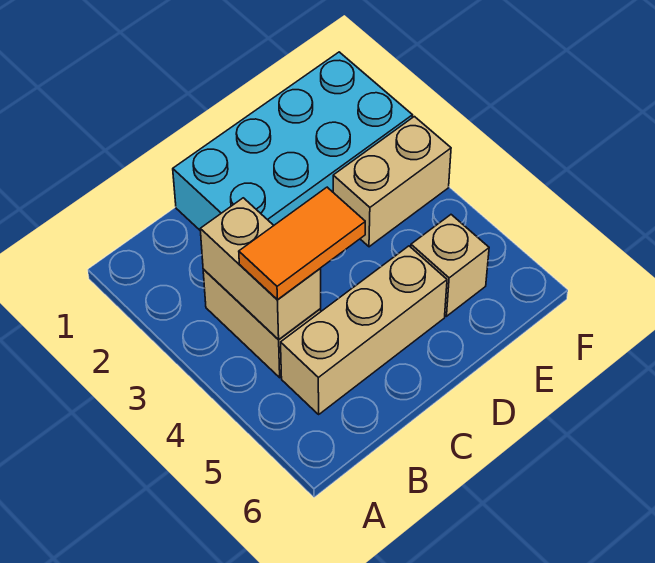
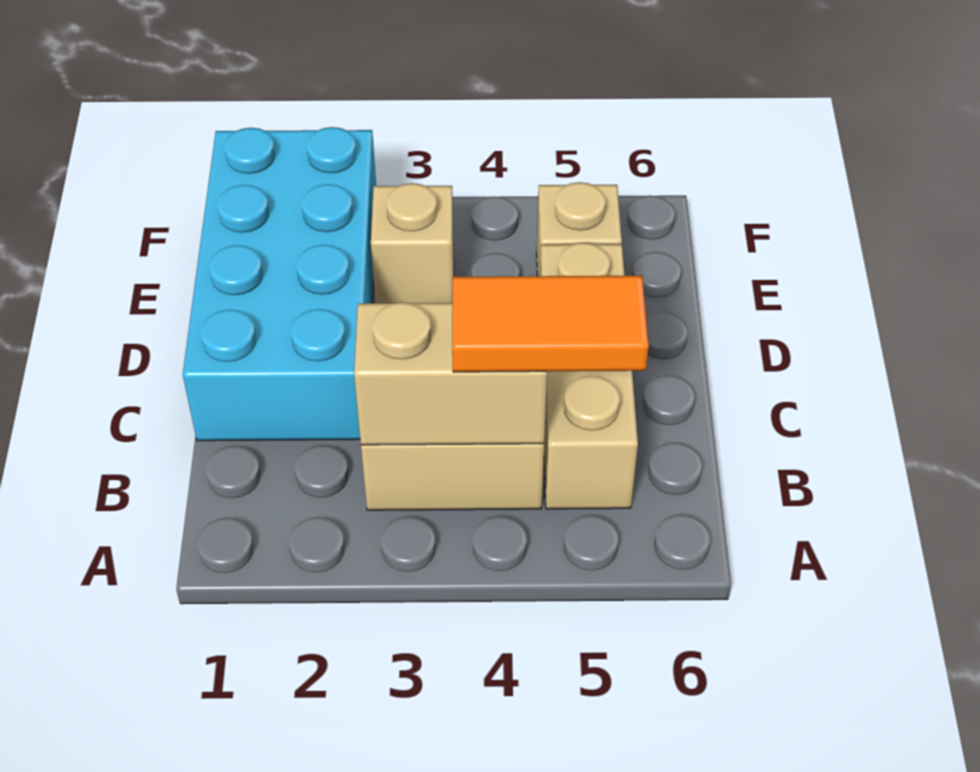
orange 1x2 tile [239,187,365,300] -> orange 1x2 tile turned to [452,276,649,372]
tan 1x2 brick [333,117,451,247] -> tan 1x1 brick [371,183,454,303]

